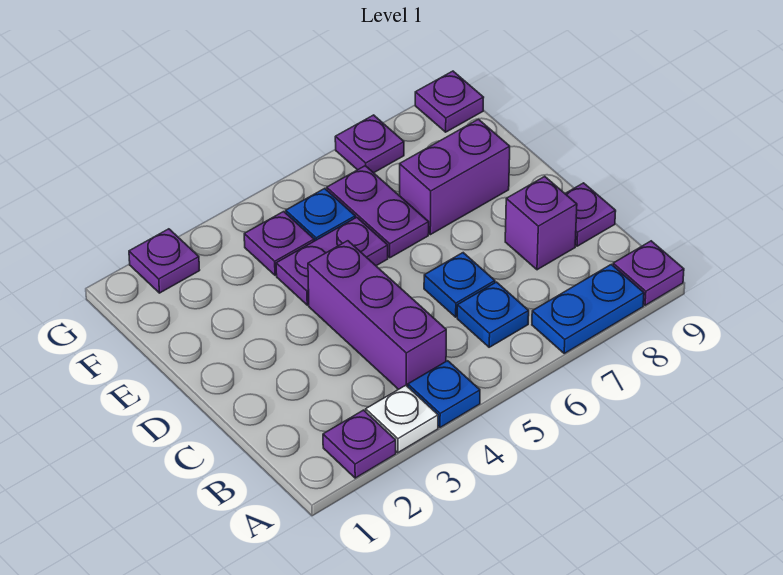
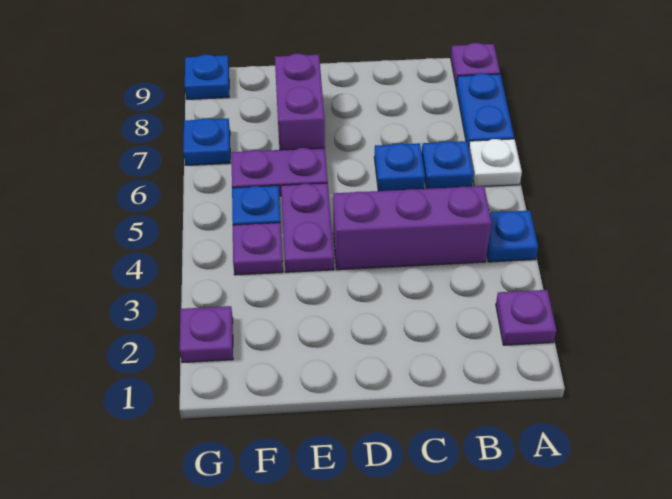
white 1x1 plate [366,385,438,453] -> white 1x1 plate moved to [469,139,522,186]
purple 1x1 brick [505,176,577,270] -> none
purple 1x1 plate [565,183,616,246] -> none
purple 1x1 plate [335,115,404,173] -> blue 1x1 plate [183,118,230,165]
purple 1x1 plate [415,71,484,132] -> blue 1x1 plate [185,55,229,99]

